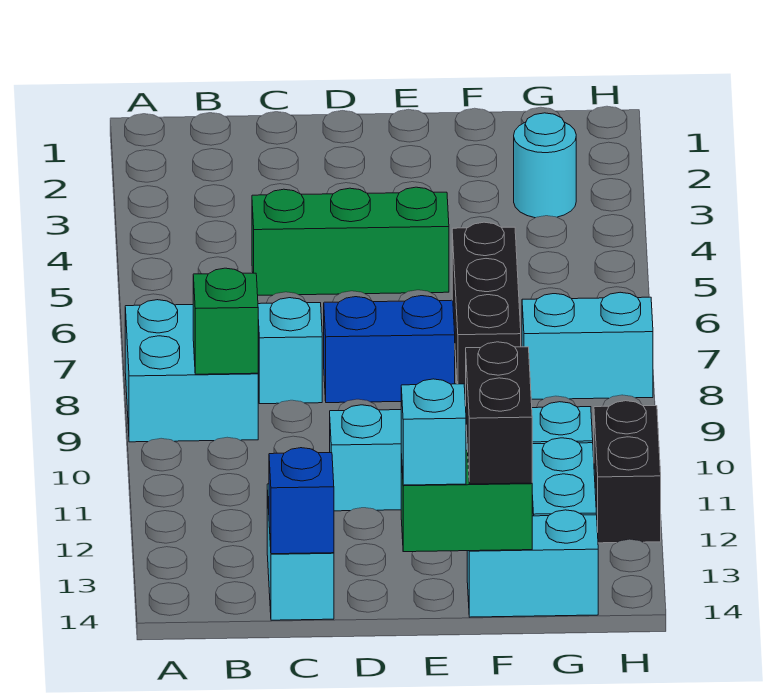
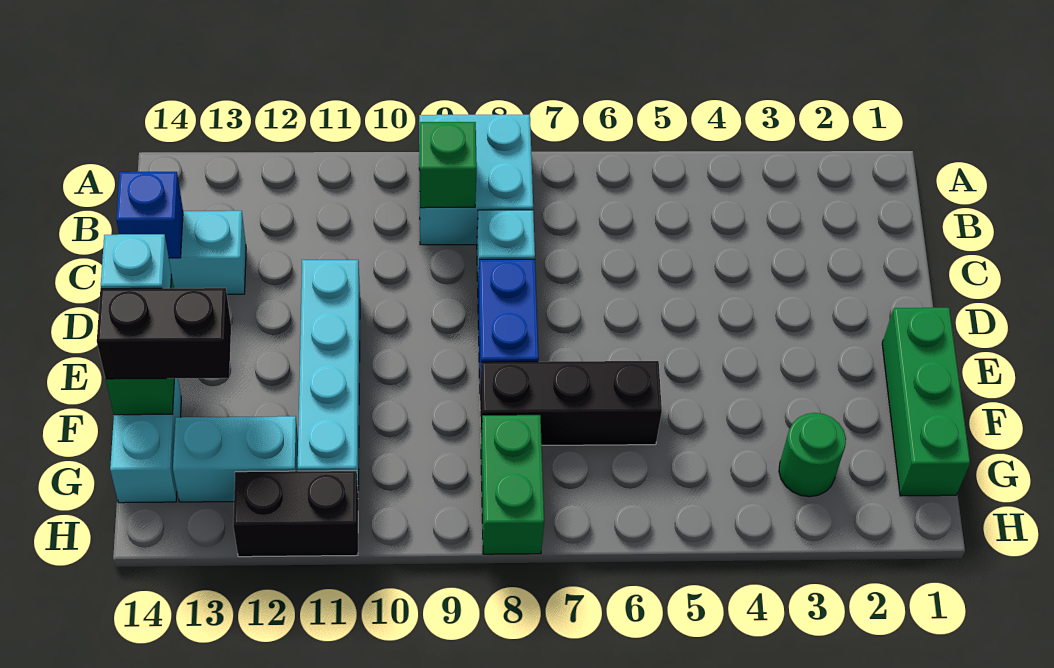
green 1x3 brick [252,187,449,295] -> green 1x3 brick moved to [882,308,970,496]
cyan 1x1 round brick [514,113,576,218] -> green 1x1 round brick [779,413,846,497]
cyan 1x2 brick [522,292,653,399] -> green 1x2 brick [481,415,544,554]

